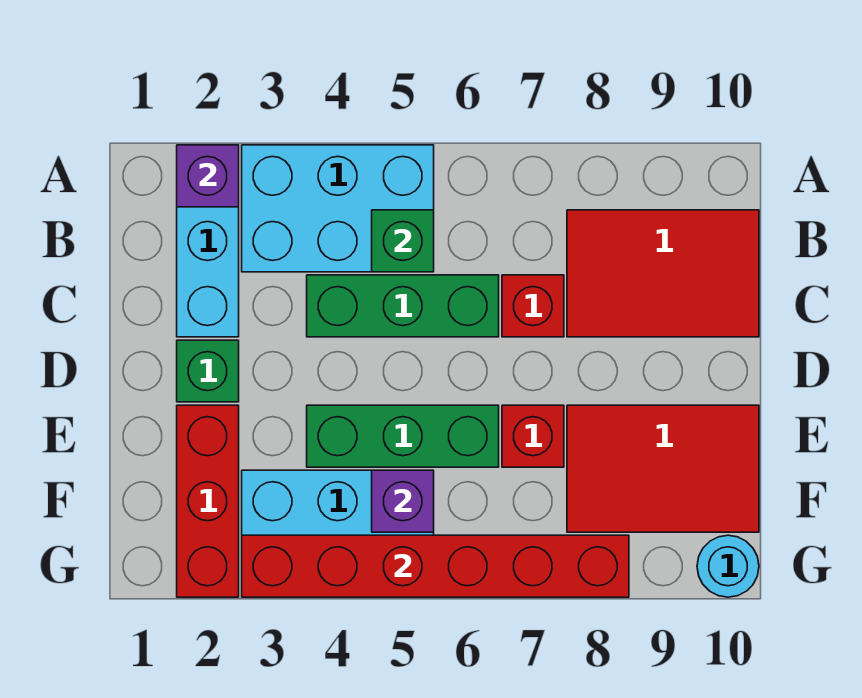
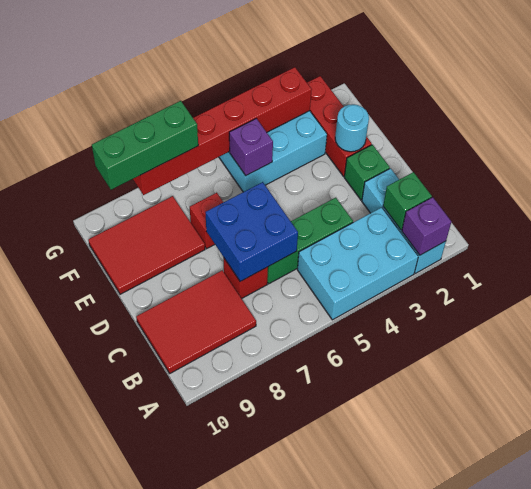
green 1x1 brick [372,210,434,272] -> green 1x1 brick moved to [383,172,432,230]
none -> blue 2x2 brick [205,182,298,282]
green 1x3 brick [307,405,499,467] -> green 1x3 brick moved to [92,101,198,190]
cyan 1x1 round brick [697,535,759,597] -> cyan 1x1 round brick moved to [335,104,369,152]

